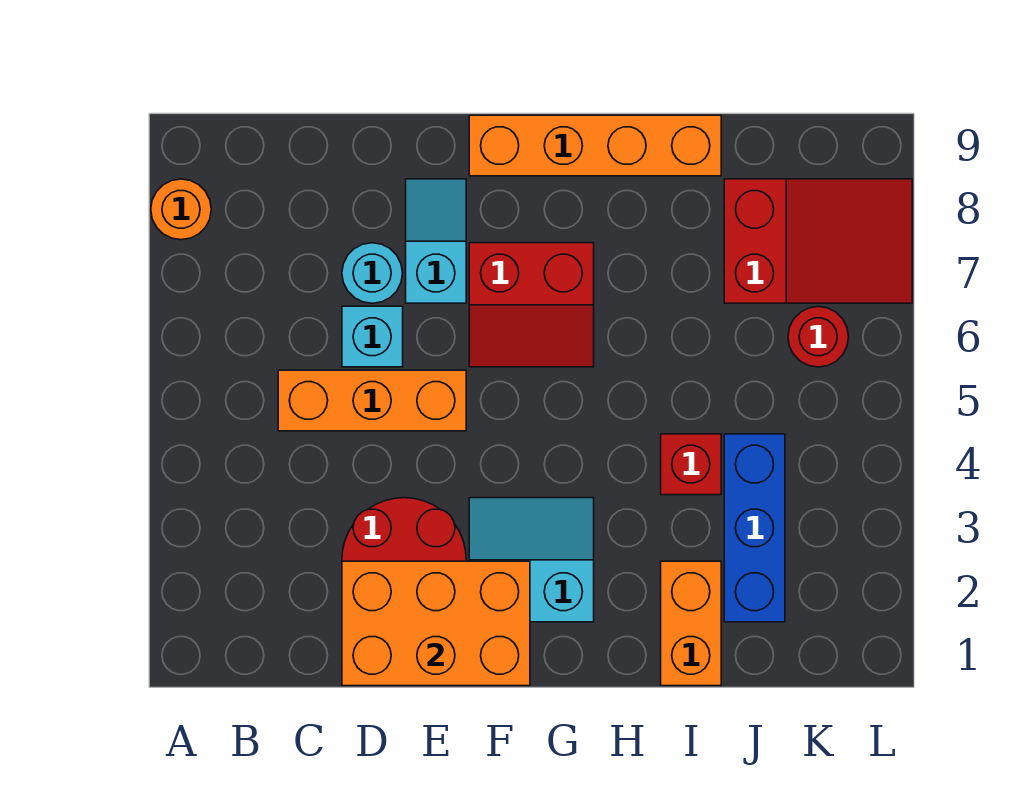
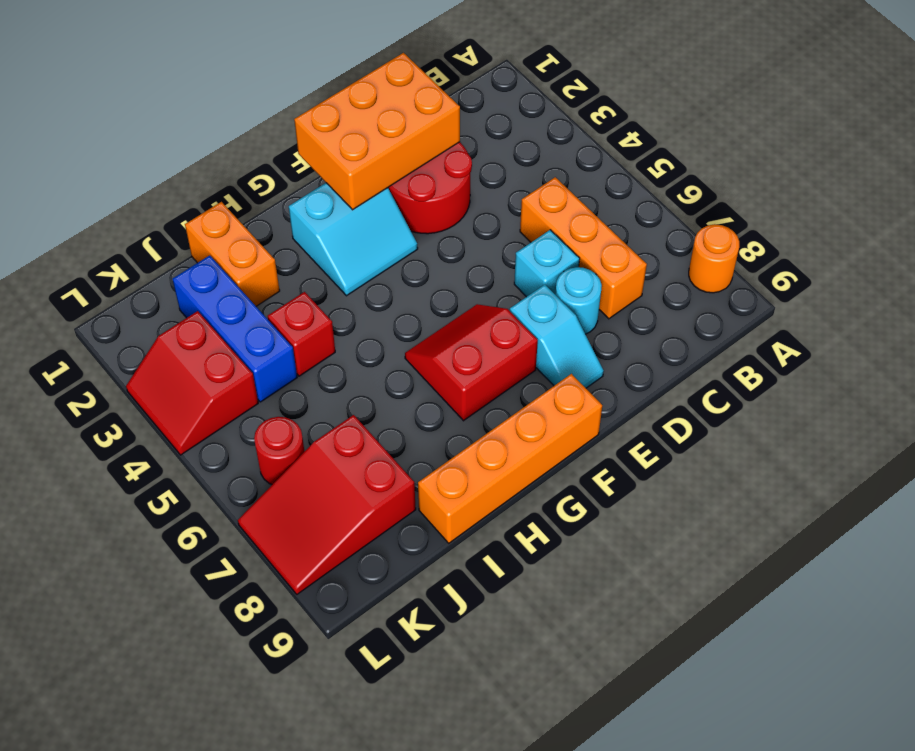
orange 1x3 brick [278,370,466,431] -> orange 1x3 brick turned to [520,177,647,319]
none -> red 2x2 slope [126,311,258,455]

